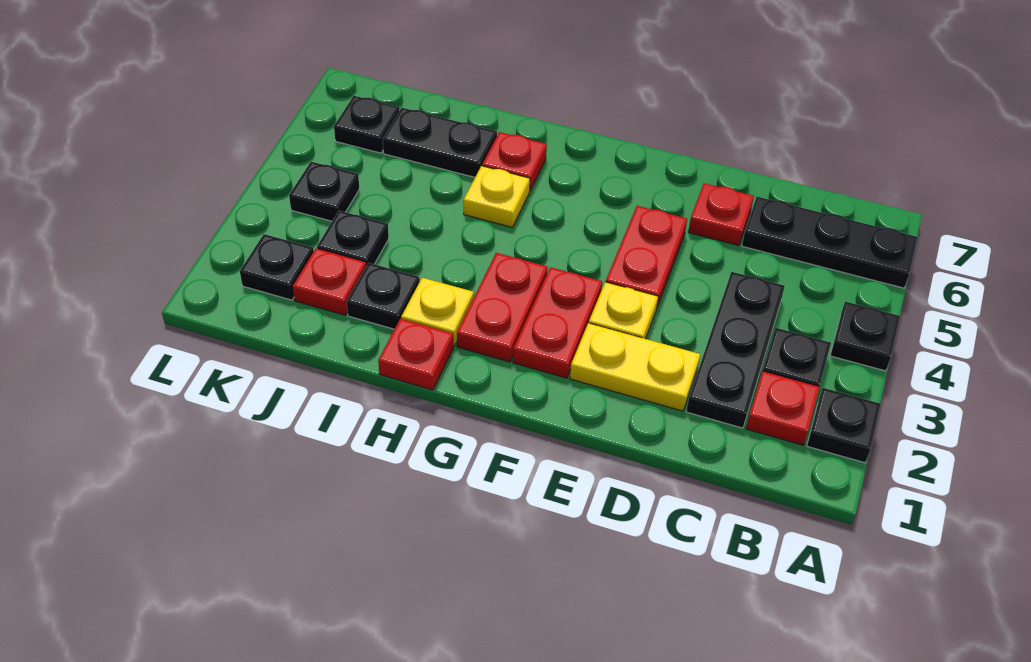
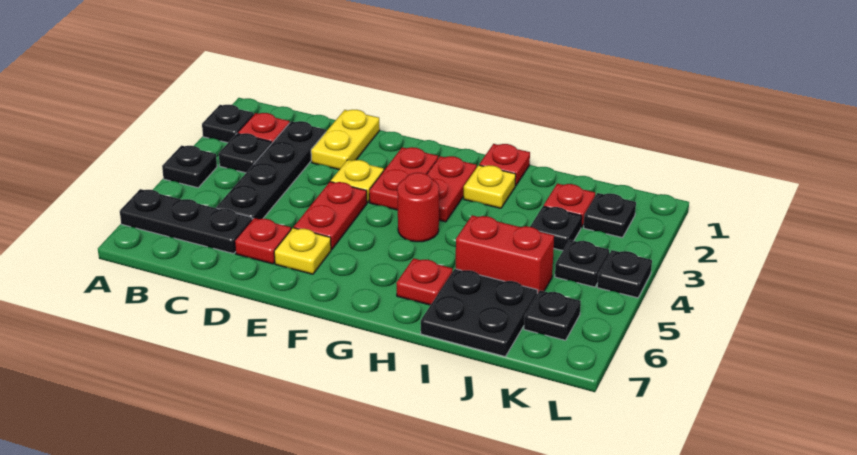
black 1x3 plate [686,272,785,428] -> black 1x4 plate [216,121,326,219]
yellow 1x2 plate [570,323,700,411] -> yellow 1x2 plate turned to [311,110,380,170]
none -> red 1x1 round brick [397,173,439,242]
yellow 1x1 plate [463,166,530,227] -> yellow 1x1 plate moved to [274,228,331,274]
black 1x1 plate [347,263,420,329] -> black 1x1 plate moved to [597,250,652,298]
none -> red 1x2 brick [456,215,554,294]
black 1x2 plate [383,108,497,177] -> black 2x2 plate [421,269,537,357]

